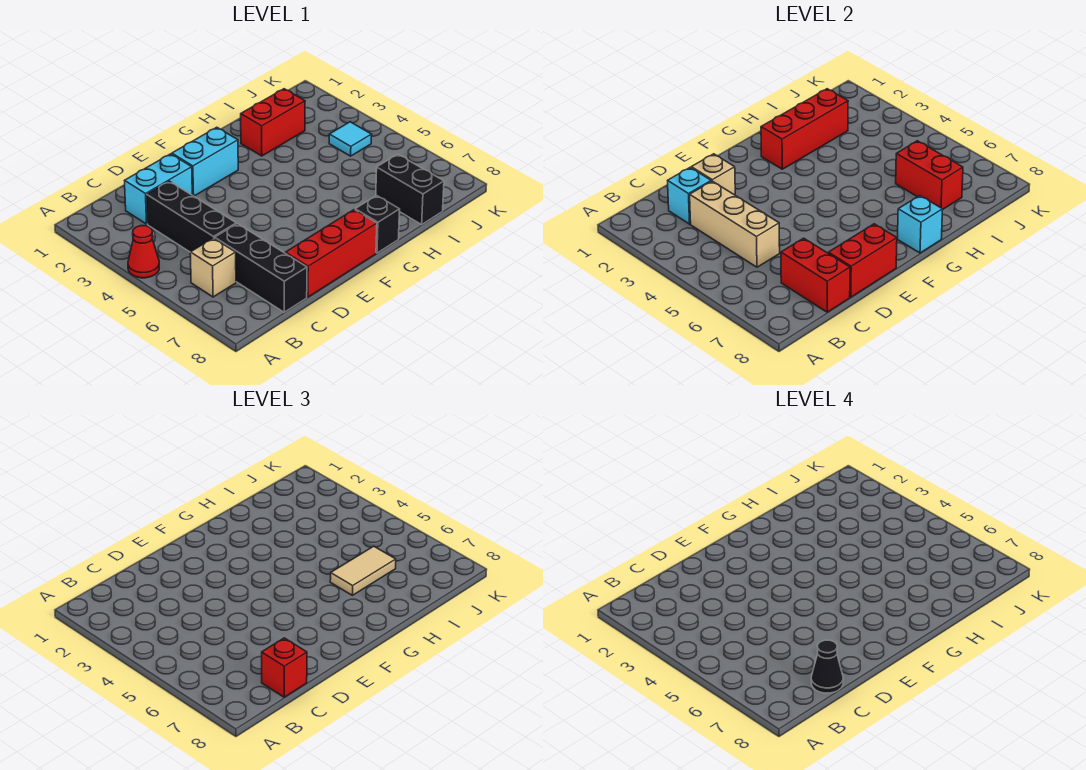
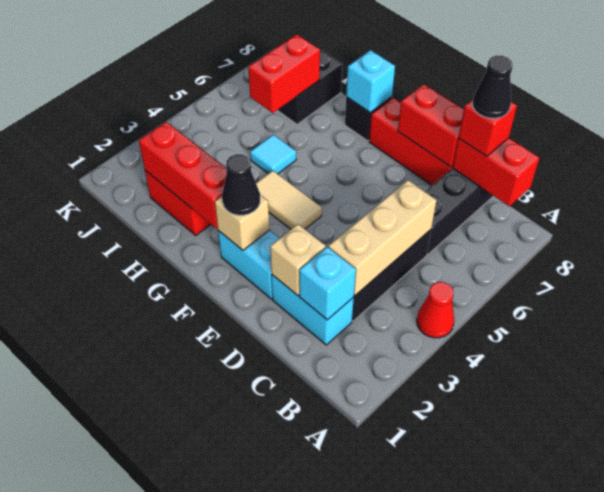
tan 1x1 brick [190,238,236,297] -> tan 1x1 brick moved to [215,195,270,250]
red 1x2 brick [781,238,850,312] -> red 1x2 brick turned to [453,138,539,206]
none -> black 1x1 cone [222,154,260,215]
tan 1x2 tile [330,546,396,595] -> tan 1x2 tile moved to [256,171,322,229]
cyan 1x1 tile [329,122,372,156] -> cyan 1x1 tile moved to [250,135,296,174]

